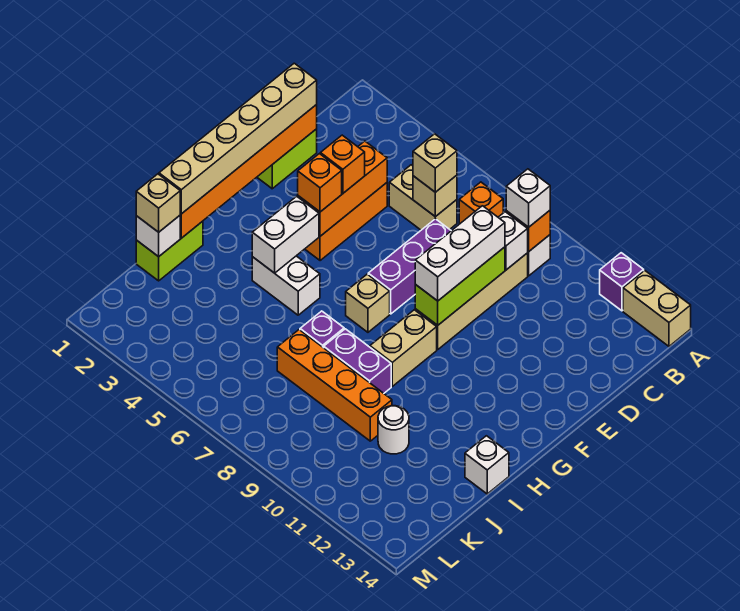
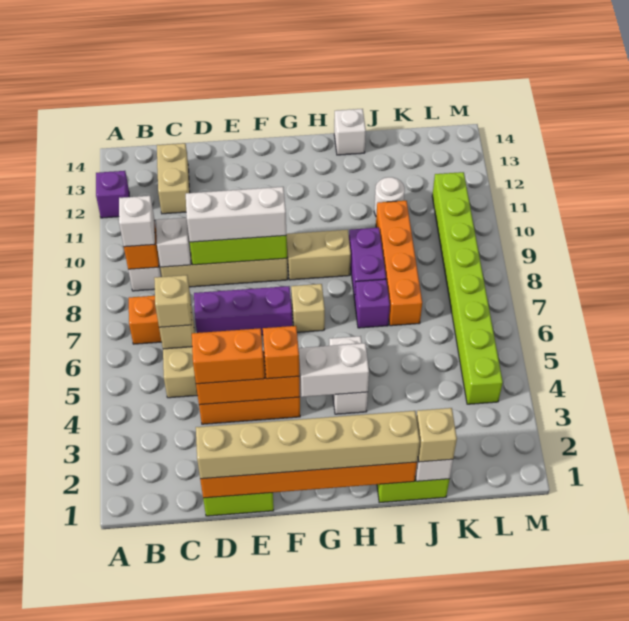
tan 1x2 brick [623,270,691,346] -> tan 1x2 brick moved to [157,143,190,214]
orange 1x1 brick [320,135,365,193] -> orange 1x2 brick [192,328,264,384]
none -> lime 1x8 brick [432,172,503,404]

